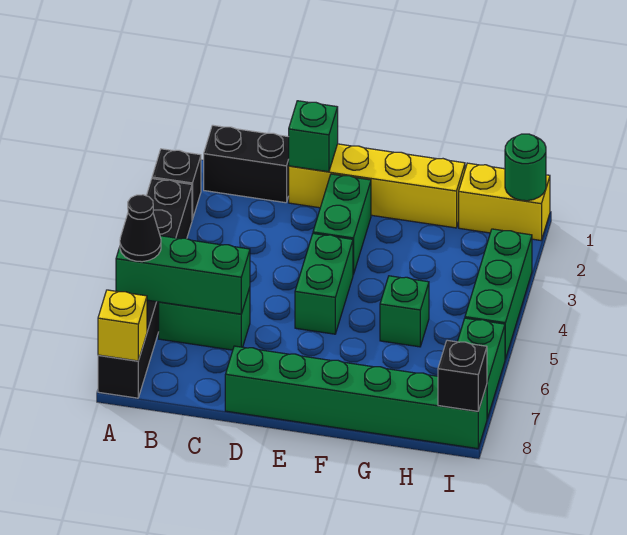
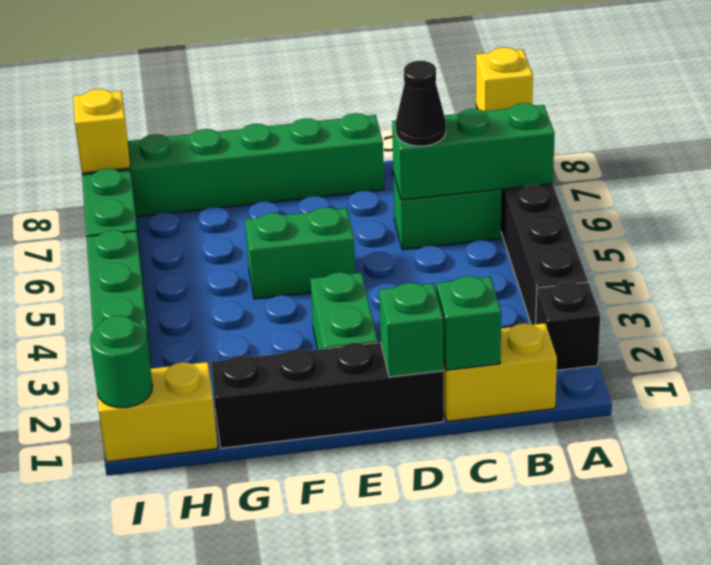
black 1x1 cone [120,195,161,262] -> black 1x1 cone moved to [396,61,446,146]
black 1x2 brick [204,125,289,203] -> yellow 1x2 brick [443,323,557,421]
yellow 1x4 brick [289,144,465,228] -> black 1x4 brick [211,342,444,448]
green 1x2 brick [295,234,353,334] -> green 1x2 brick turned to [245,207,355,299]
green 1x1 brick [380,276,429,347] -> green 1x1 brick moved to [436,276,501,370]
black 1x1 brick [438,340,487,411] -> yellow 1x1 brick [73,89,130,173]

